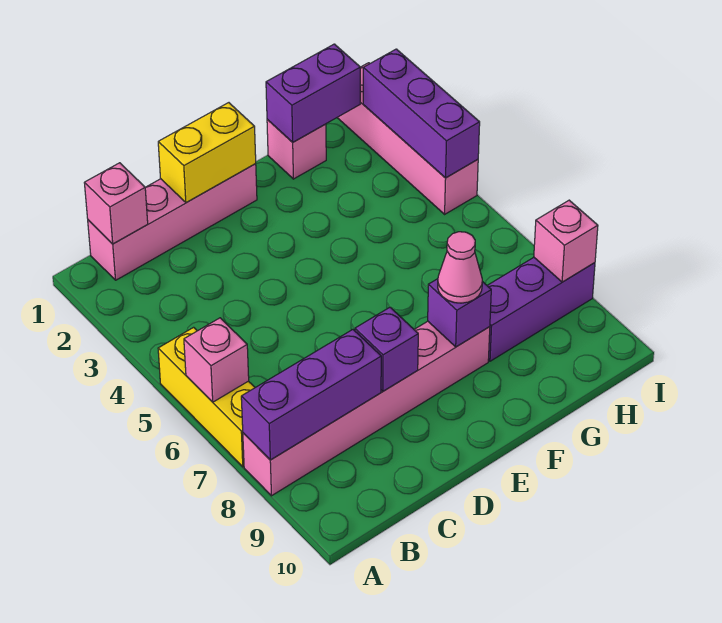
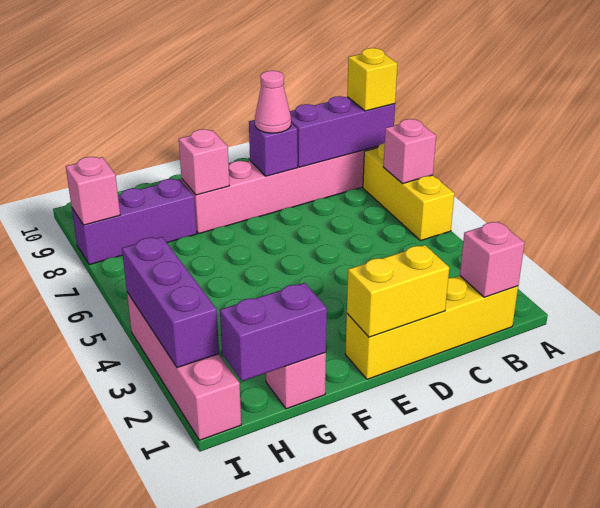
none -> yellow 1x1 brick [347,48,397,111]
pink 1x4 brick [88,164,257,280] -> yellow 1x4 brick [345,276,518,379]
purple 1x1 brick [428,279,491,347] -> pink 1x1 brick [179,129,229,195]
pink 1x1 cone [438,232,482,303] -> pink 1x1 cone moved to [255,71,291,133]

